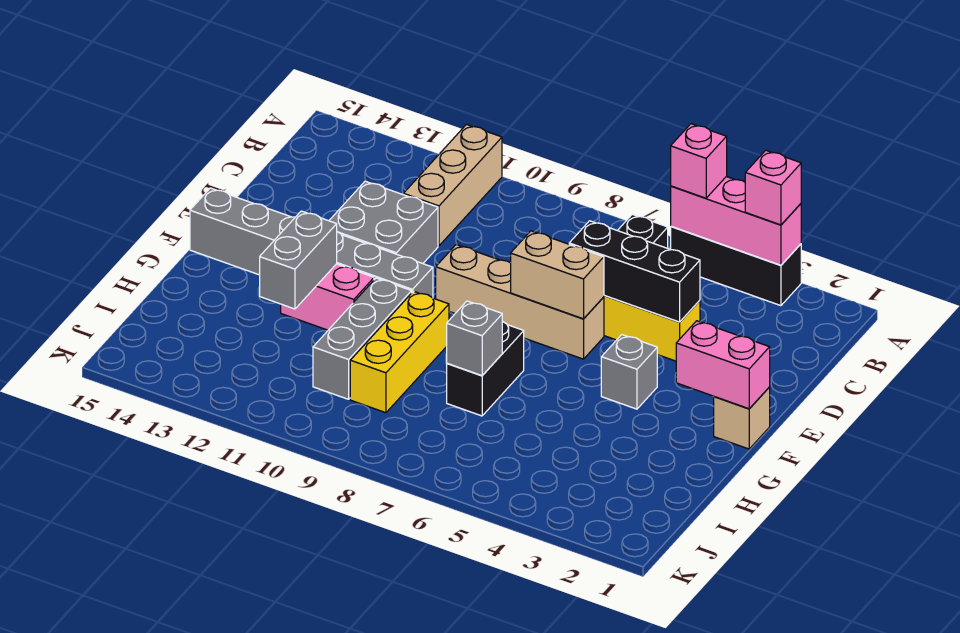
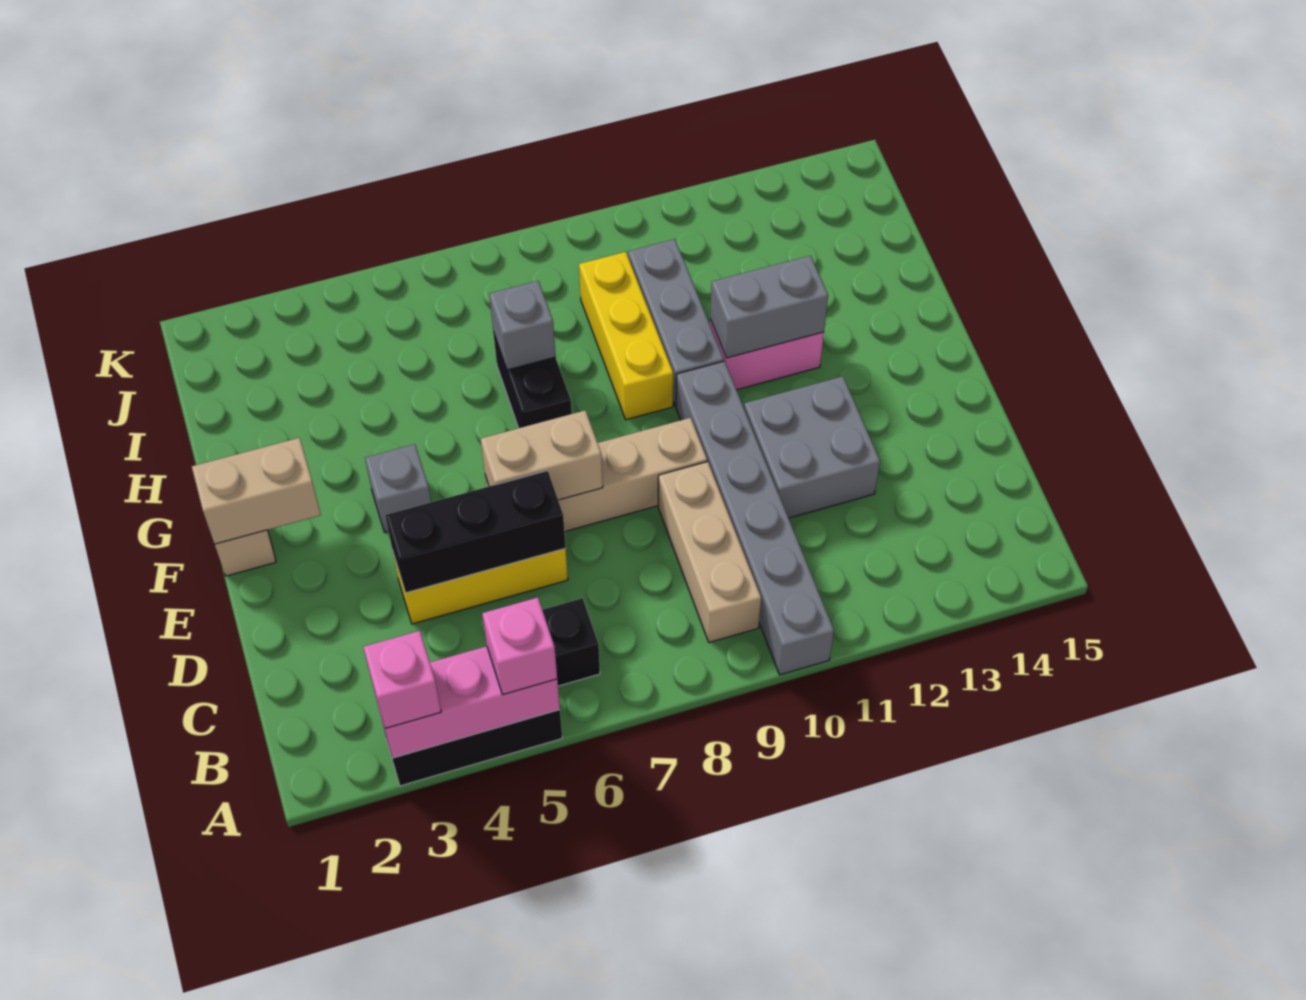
tan 1x3 brick [403,125,502,246] -> tan 1x3 brick moved to [658,462,761,642]
pink 1x2 brick [676,321,770,409] -> tan 1x2 brick [192,438,321,544]
grey 1x6 brick [190,188,433,298] -> grey 1x6 brick turned to [676,361,834,675]
grey 1x2 brick [260,211,337,309] -> grey 1x2 brick turned to [710,256,828,358]

